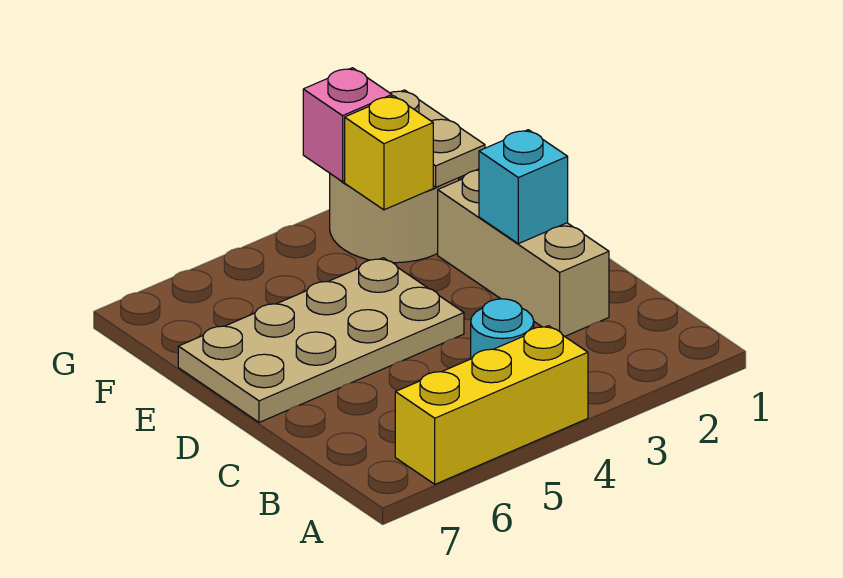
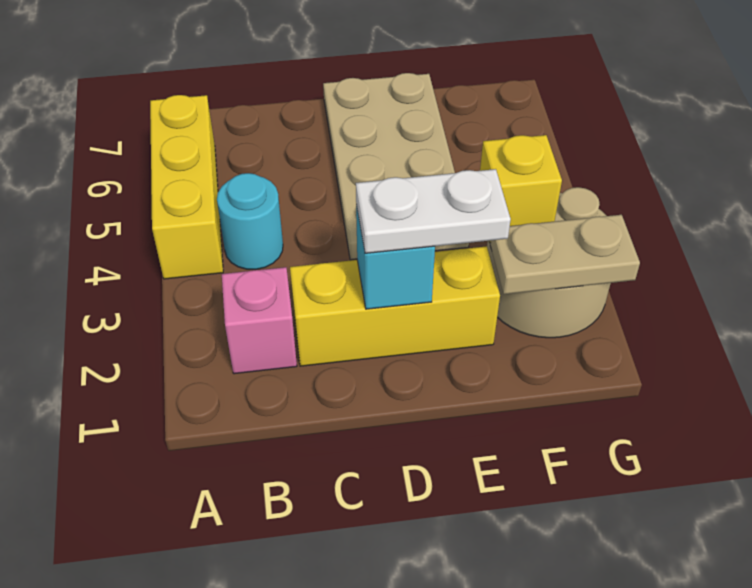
tan 1x3 brick [438,170,609,336] -> yellow 1x3 brick [290,246,500,366]
none -> white 1x2 plate [356,169,511,253]
pink 1x1 brick [303,68,392,182] -> pink 1x1 brick moved to [222,267,297,374]

